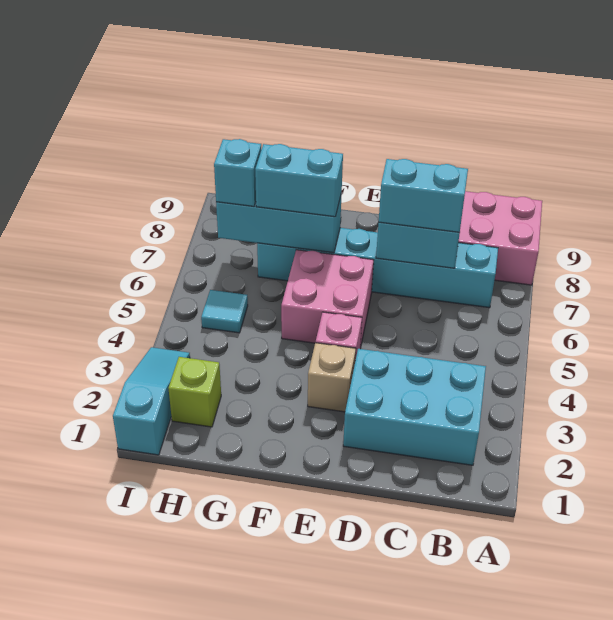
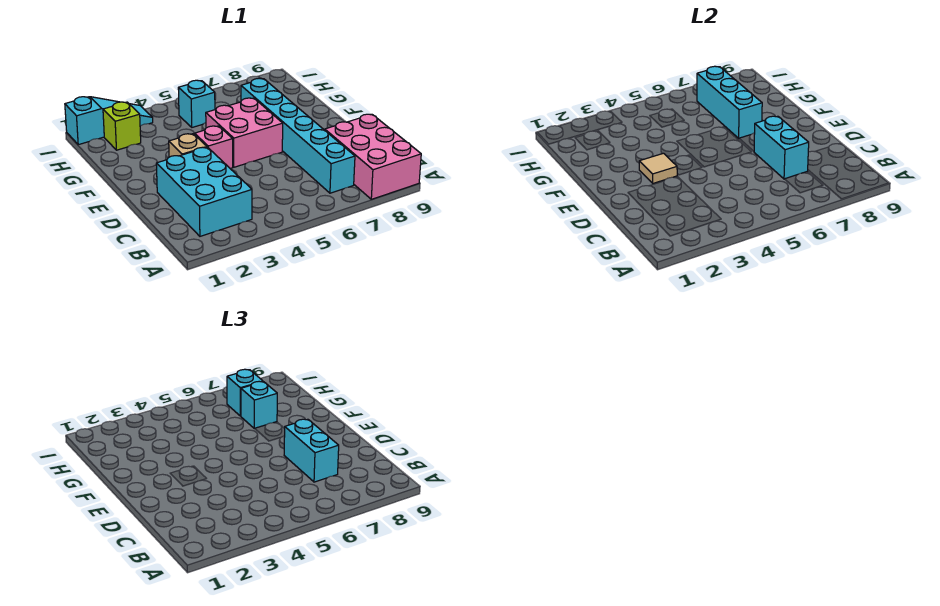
none -> tan 1x1 tile [639,153,677,183]
cyan 1x2 brick [255,144,343,217] -> cyan 1x1 brick [241,381,277,429]
cyan 1x1 tile [201,290,248,333] -> cyan 1x1 brick [178,80,215,127]

